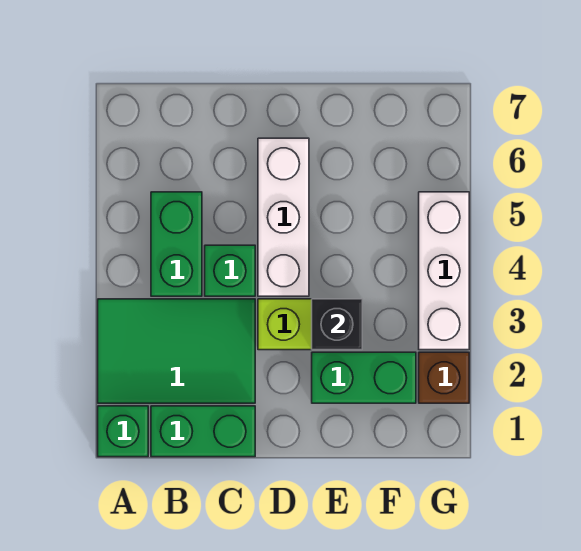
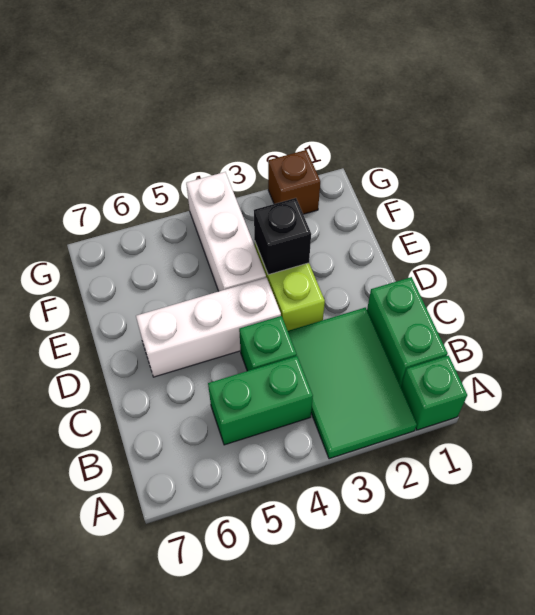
green 1x2 brick [312,352,416,403] -> none
white 1x3 brick [419,192,469,350] -> white 1x3 brick turned to [186,172,266,291]

